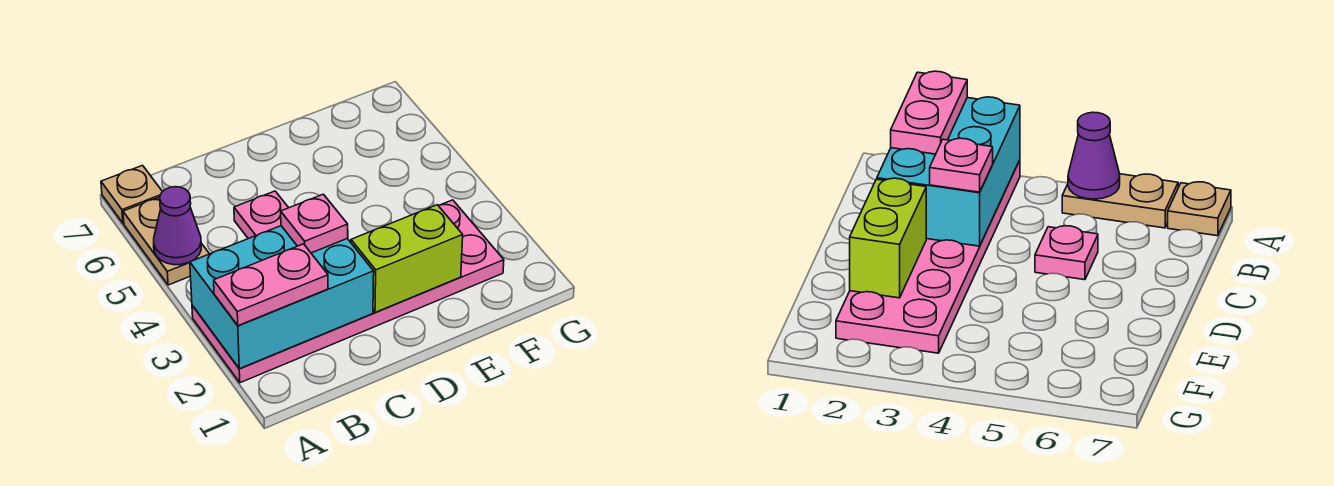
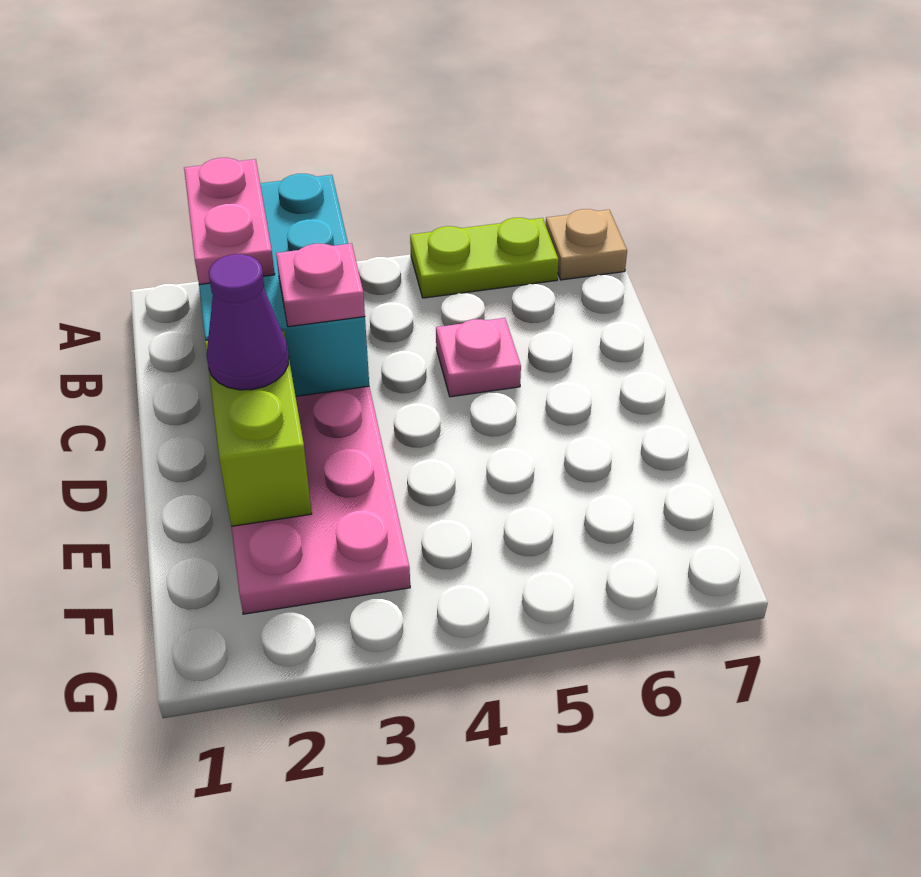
tan 1x2 plate [123,197,209,285] -> lime 1x2 plate [410,218,559,298]
purple 1x1 cone [154,187,201,265] -> purple 1x1 cone moved to [206,254,289,390]

